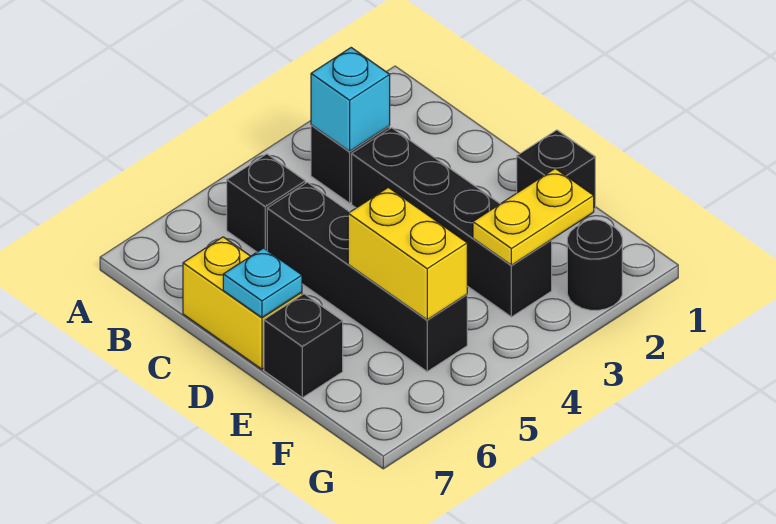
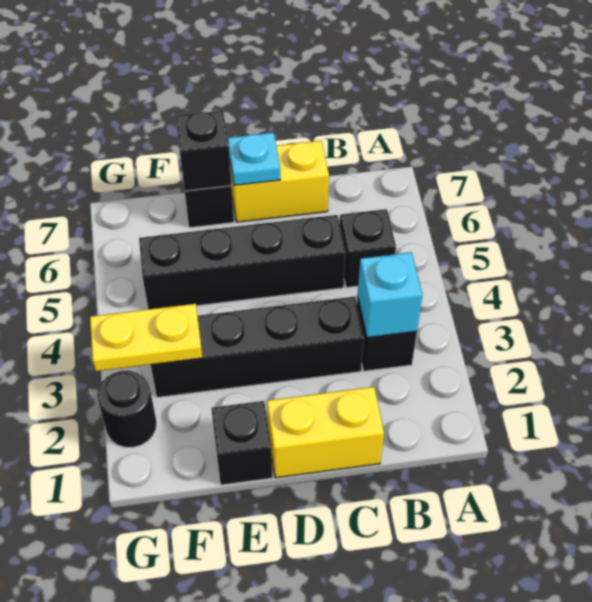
yellow 1x2 brick [348,187,467,320] -> yellow 1x2 brick moved to [267,387,384,478]
none -> black 1x1 brick [176,111,232,191]
yellow 1x2 plate [473,169,594,265] -> yellow 1x2 plate turned to [90,304,202,371]

